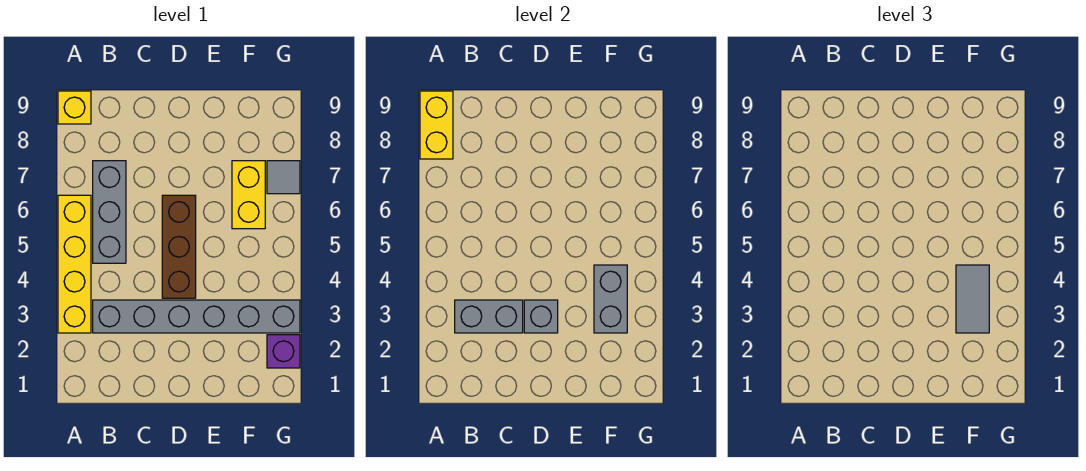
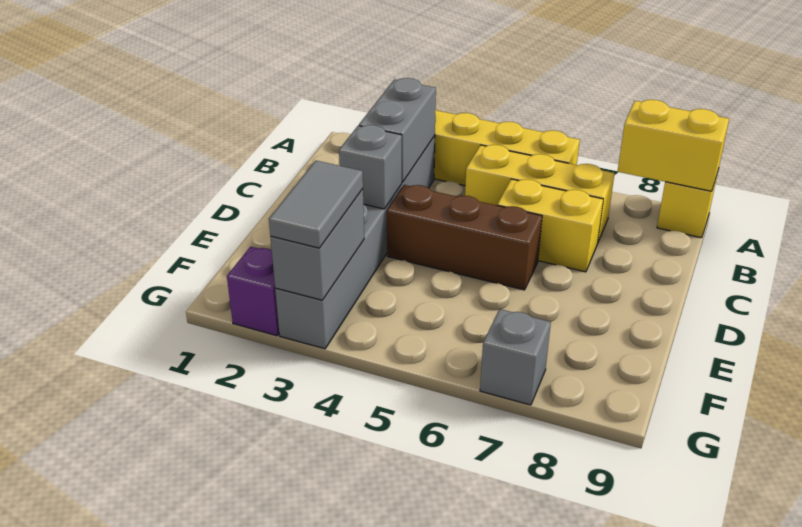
grey 1x3 brick [93,161,126,263] -> yellow 1x3 brick [465,145,615,243]
grey 1x2 brick [594,265,627,333] -> grey 1x2 brick turned to [271,189,364,300]
grey 1x2 tile [956,265,989,333] -> grey 1x2 tile turned to [269,161,363,248]
yellow 1x2 brick [232,161,265,229] -> yellow 1x2 brick moved to [497,179,603,272]
grey 1x1 tile [267,161,300,194] -> grey 1x1 brick [480,309,551,405]

